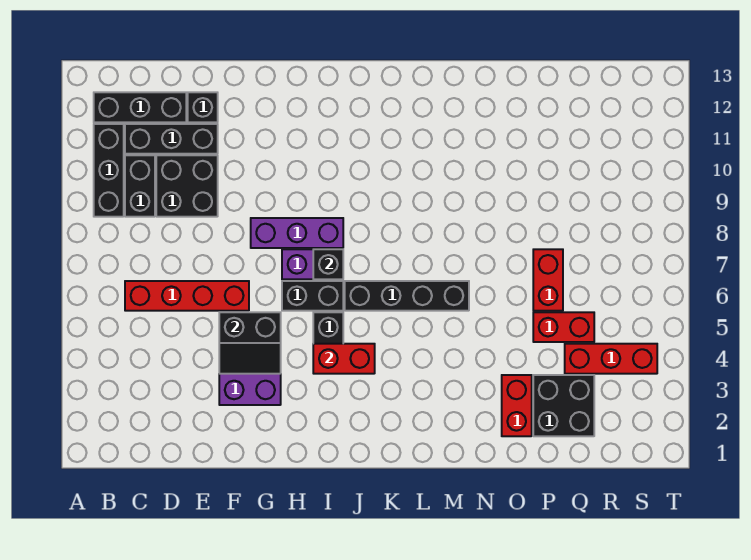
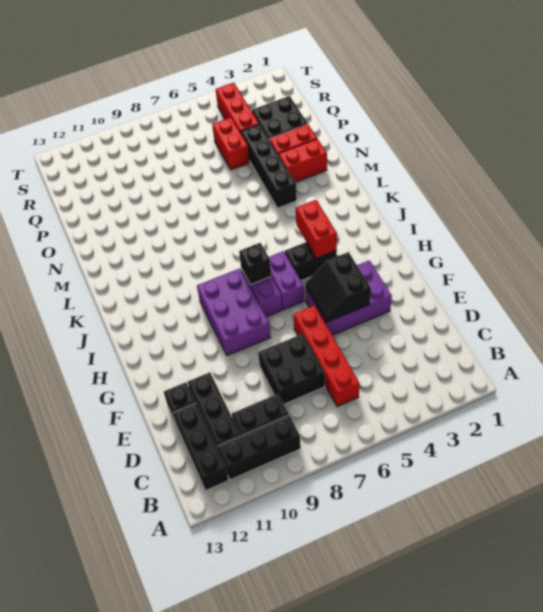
black 2x2 brick [156,155,218,217] -> black 2x2 brick moved to [258,334,325,404]
black 2x2 slope [219,312,281,374] -> black 2x2 slope turned to [305,252,371,323]
purple 1x3 brick [251,218,343,248] -> purple 2x3 brick [197,268,271,356]
black 1x2 brick [282,281,343,311] -> purple 1x2 brick [269,251,304,309]
black 1x4 brick [345,281,469,311] -> black 1x4 brick moved to [241,124,297,208]
red 1x2 brick [533,249,563,311] -> red 1x2 brick moved to [279,139,327,182]

